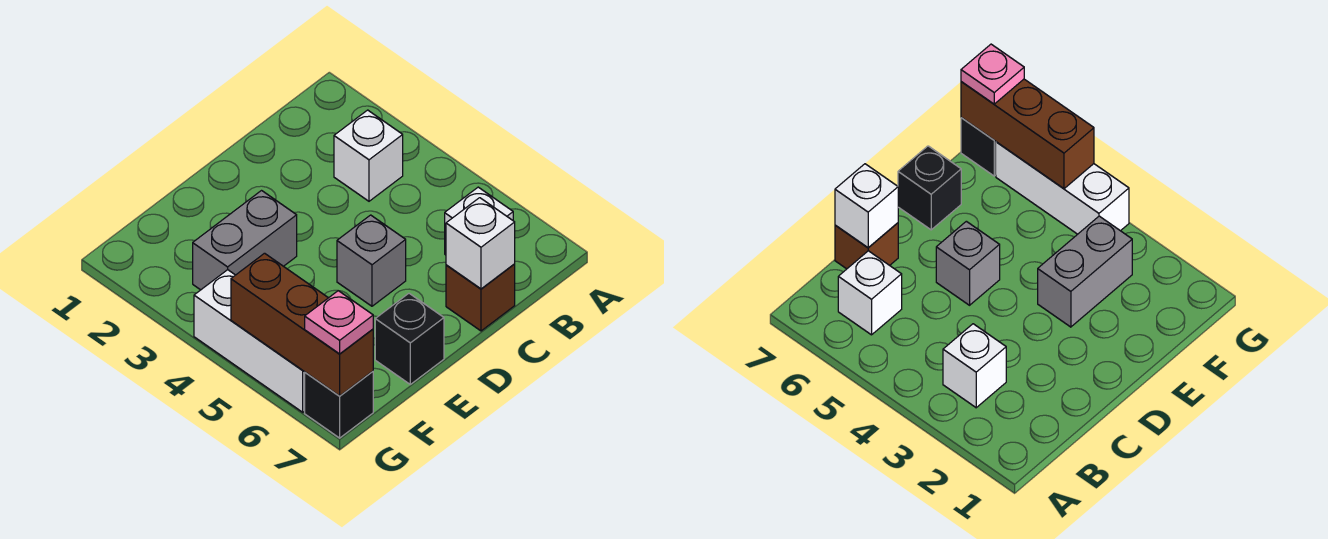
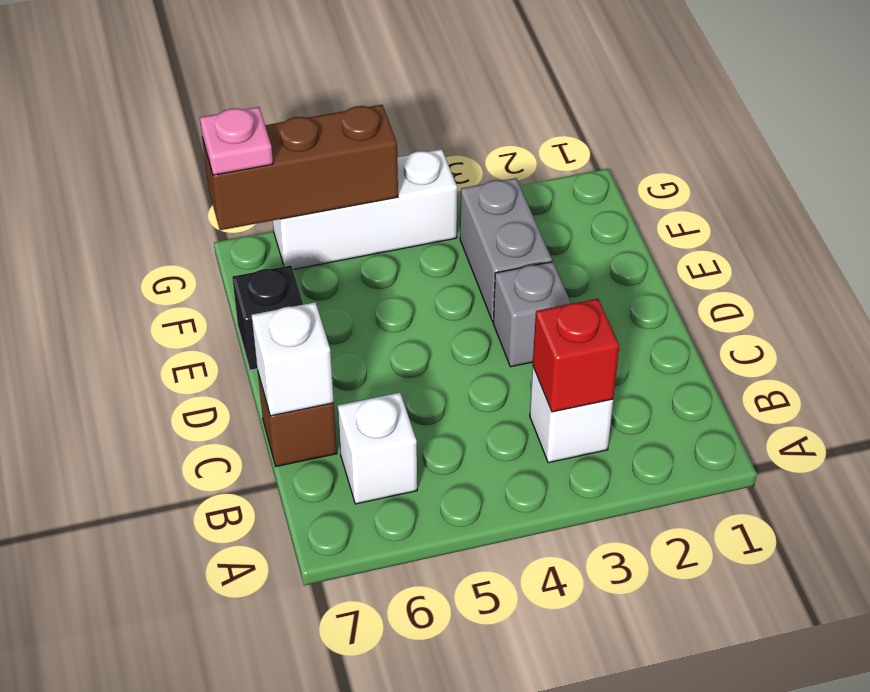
none -> red 1x1 brick [533,299,619,412]
grey 1x1 brick [337,215,406,306] -> grey 1x1 brick moved to [493,262,571,367]
black 1x1 brick [305,371,373,438] -> none

